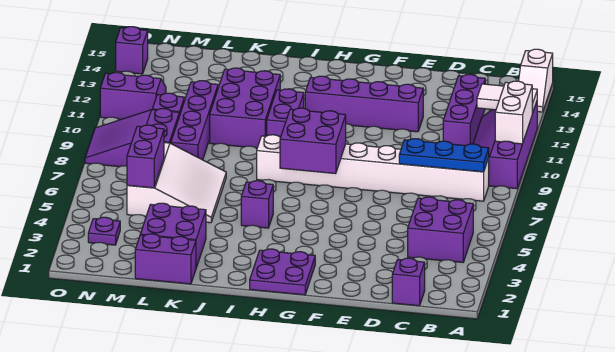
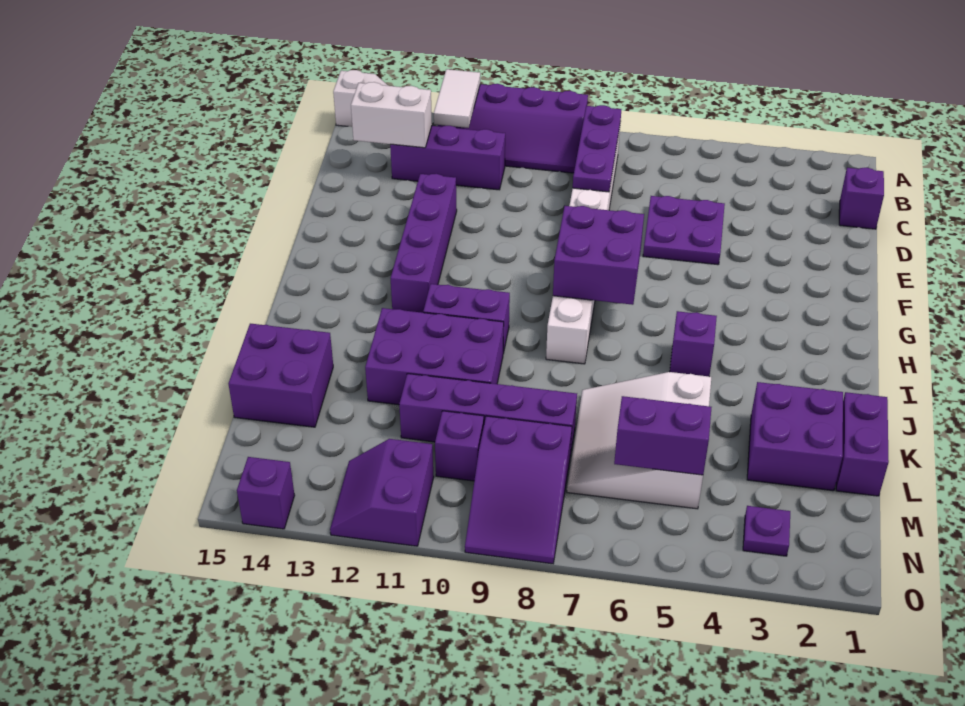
white 1x2 brick [495,81,532,144] -> white 1x2 brick moved to [351,82,432,148]
purple 2x2 brick [408,197,473,262] -> purple 2x2 brick moved to [228,324,333,427]
blue 1x3 plate [399,139,489,172] -> purple 1x3 plate [573,105,621,192]
purple 2x2 plate [250,249,315,295] -> purple 2x2 plate moved to [643,196,725,265]
white 3x3 slope [127,143,226,223] -> white 3x3 slope turned to [567,372,711,509]

